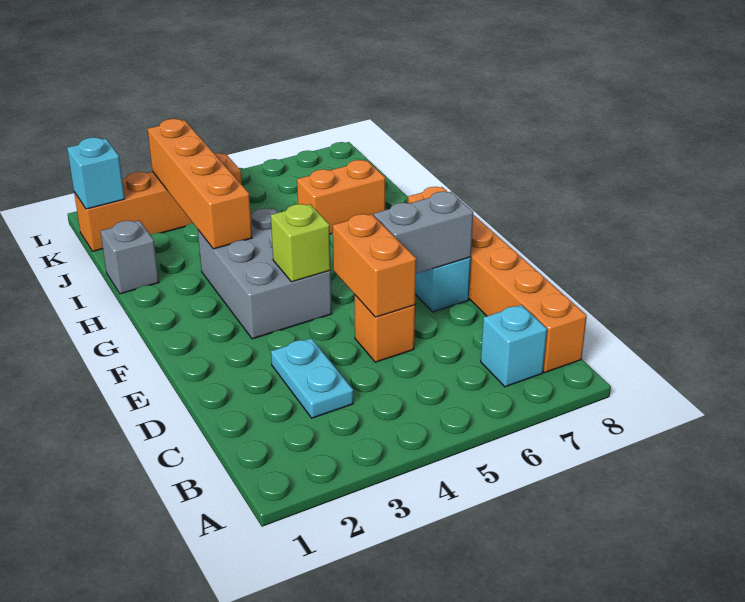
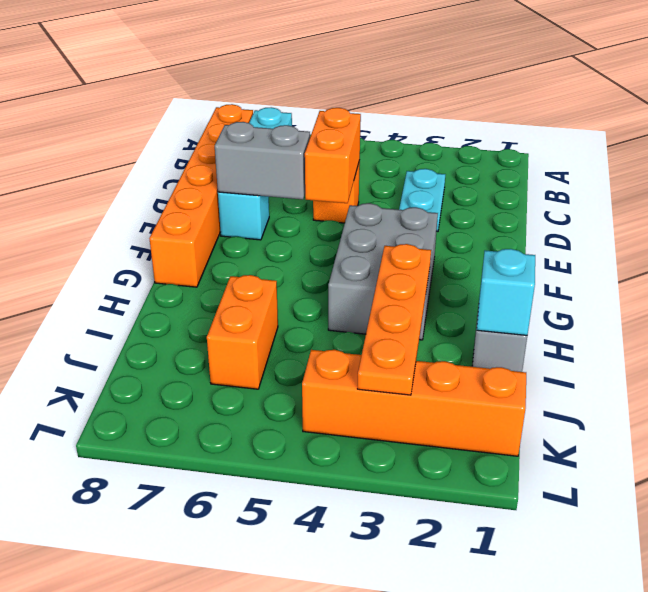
lime 1x1 brick [271,204,331,282] -> none
orange 1x4 brick [148,119,252,249] -> orange 1x4 plate [357,244,431,395]
orange 1x2 brick [297,160,385,234] -> orange 1x2 brick turned to [207,275,278,389]
cyan 1x1 brick [67,137,125,209] -> cyan 1x1 brick moved to [477,249,535,335]

